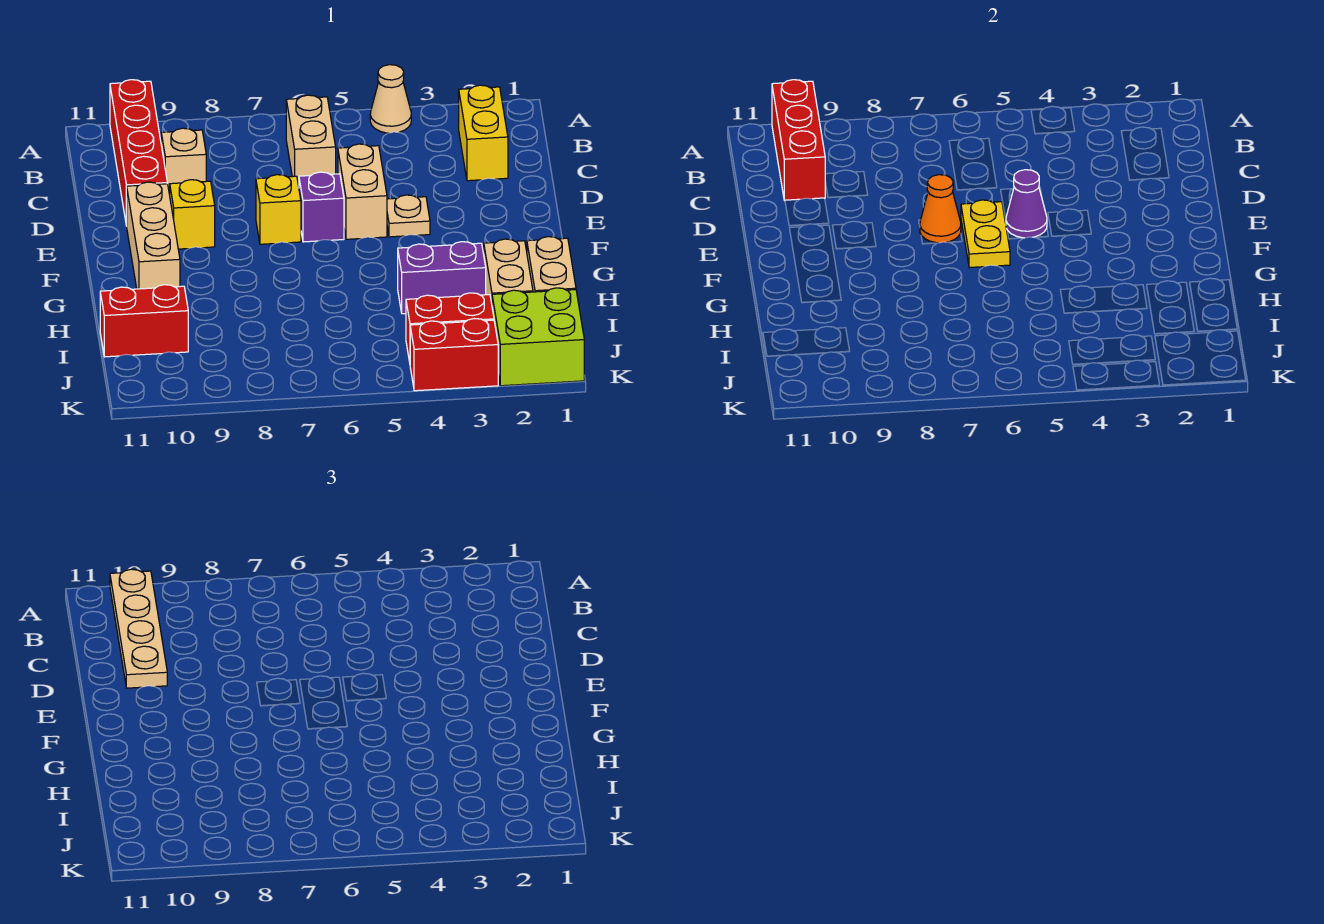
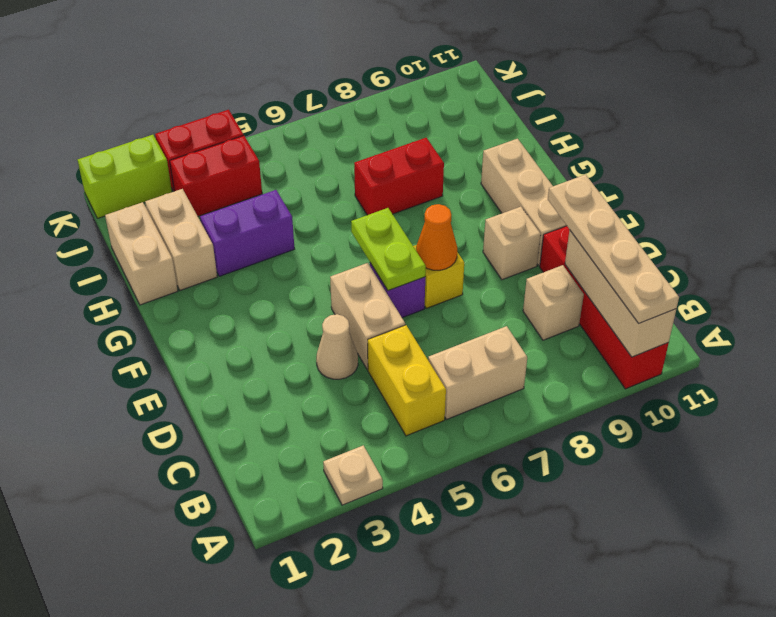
tan 1x1 cone [370,65,411,133] -> tan 1x1 cone moved to [316,314,358,379]
red 1x3 brick [772,80,825,200] -> tan 1x3 brick [565,230,676,357]
yellow 1x2 brick [459,85,508,181] -> yellow 1x2 brick moved to [368,325,446,436]
tan 1x2 brick [286,95,336,186] -> tan 1x2 brick turned to [428,326,527,420]
tan 1x1 plate [387,195,430,237] -> tan 1x1 plate moved to [323,446,383,505]
purple 1x1 cone [1006,170,1047,238] -> none
yellow 1x2 plate [961,200,1010,268] -> lime 1x2 plate [351,208,426,291]
yellow 1x1 brick [170,180,215,249] -> tan 1x1 brick [483,207,541,280]
red 1x2 brick [100,285,188,357] -> red 1x2 brick moved to [354,138,444,215]
lime 2x2 brick [492,288,584,386] -> lime 1x2 brick [78,135,172,218]

